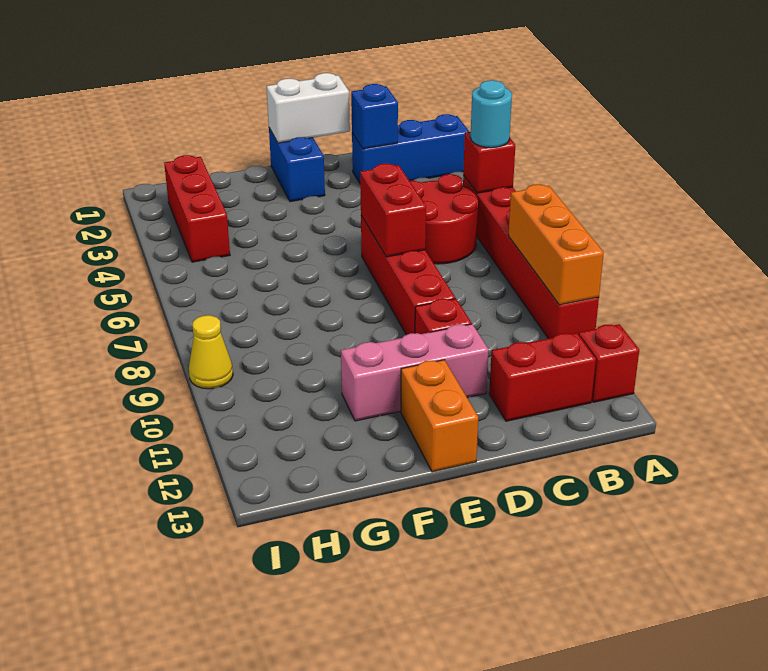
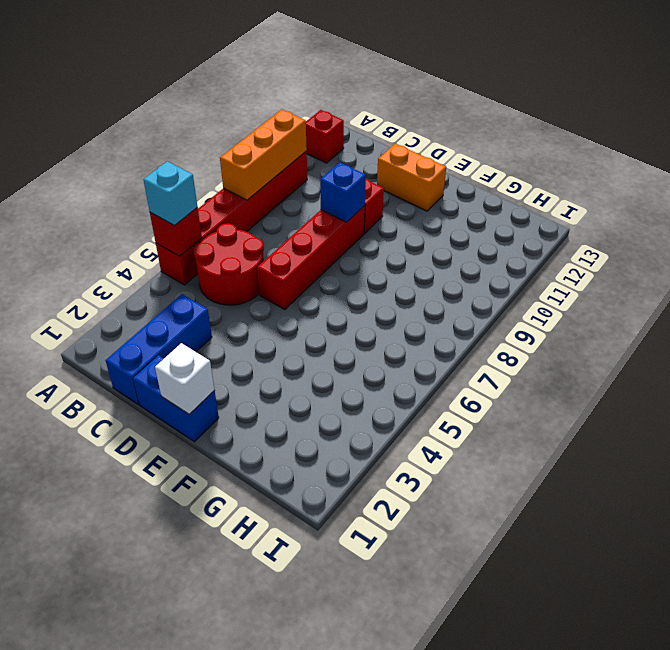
blue 1x3 brick [352,114,469,183] -> blue 1x3 brick turned to [106,294,212,405]
cyan 1x1 round brick [470,80,512,148] -> cyan 1x1 brick [143,161,197,225]
red 1x2 brick [489,333,596,421] -> none
blue 1x1 brick [351,84,398,149] -> blue 1x1 brick moved to [320,162,366,222]
white 1x2 brick [266,73,350,143] -> white 1x1 brick [155,343,214,414]
red 1x2 brick [360,164,426,257] -> none
pink 1x3 brick [341,324,489,421] -> none
blue 1x2 brick [269,128,325,202] -> blue 1x2 brick turned to [133,355,219,442]
orange 1x2 brick [401,360,478,472] -> orange 1x2 brick turned to [377,144,446,211]
red 1x3 brick [164,155,230,262] -> none
yellow 1x1 cone [189,315,233,389] -> none

